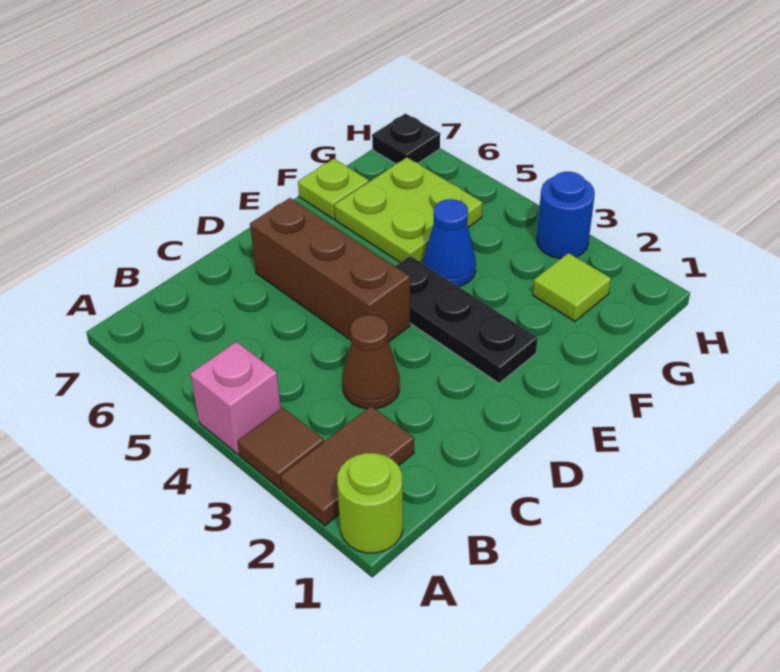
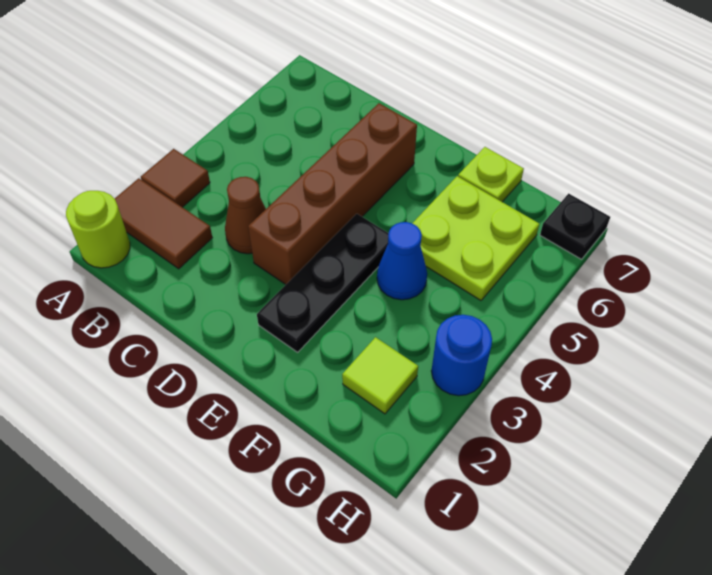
pink 1x1 brick [190,342,281,454] -> none
brown 1x3 brick [250,198,410,342] -> brown 1x4 brick [248,103,417,284]

